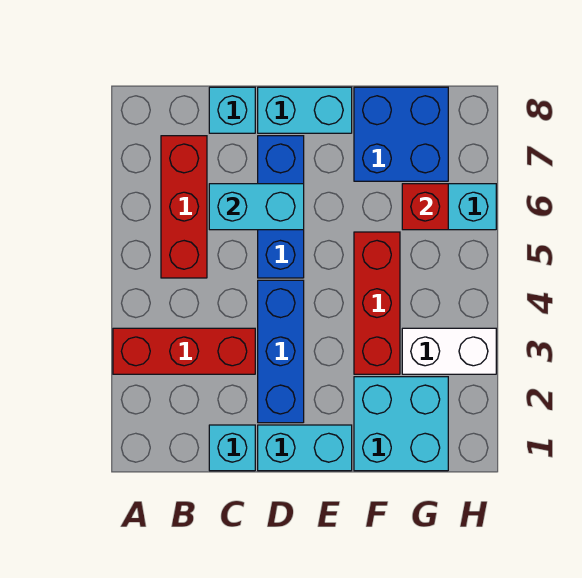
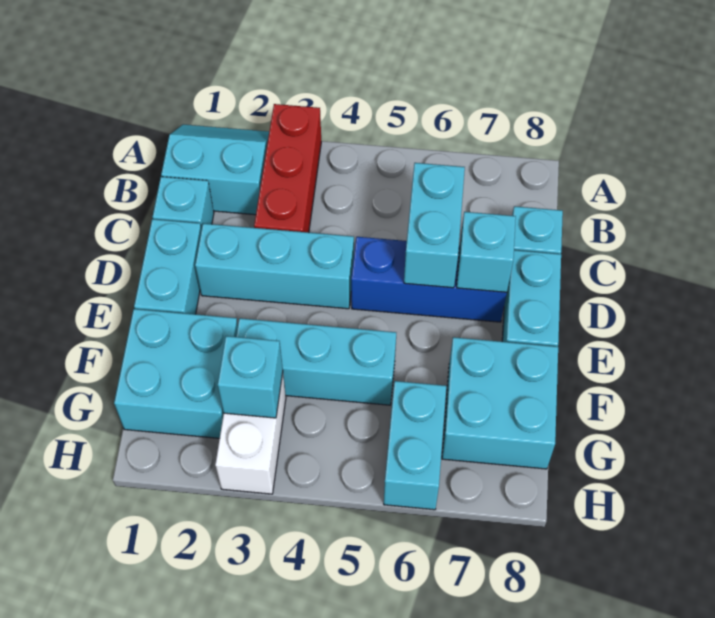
none -> cyan 2x2 slope [161,124,269,215]
red 1x3 brick [161,136,207,278] -> none
blue 1x3 brick [258,280,304,423] -> cyan 1x3 brick [195,224,354,309]
none -> cyan 1x1 brick [457,212,516,292]
red 1x3 brick [354,232,400,374] -> cyan 1x3 brick [236,318,396,405]
blue 2x2 brick [354,87,448,181] -> cyan 2x2 brick [442,337,558,469]
none -> cyan 1x1 brick [218,336,283,418]
red 1x1 brick [402,184,448,230] -> none

